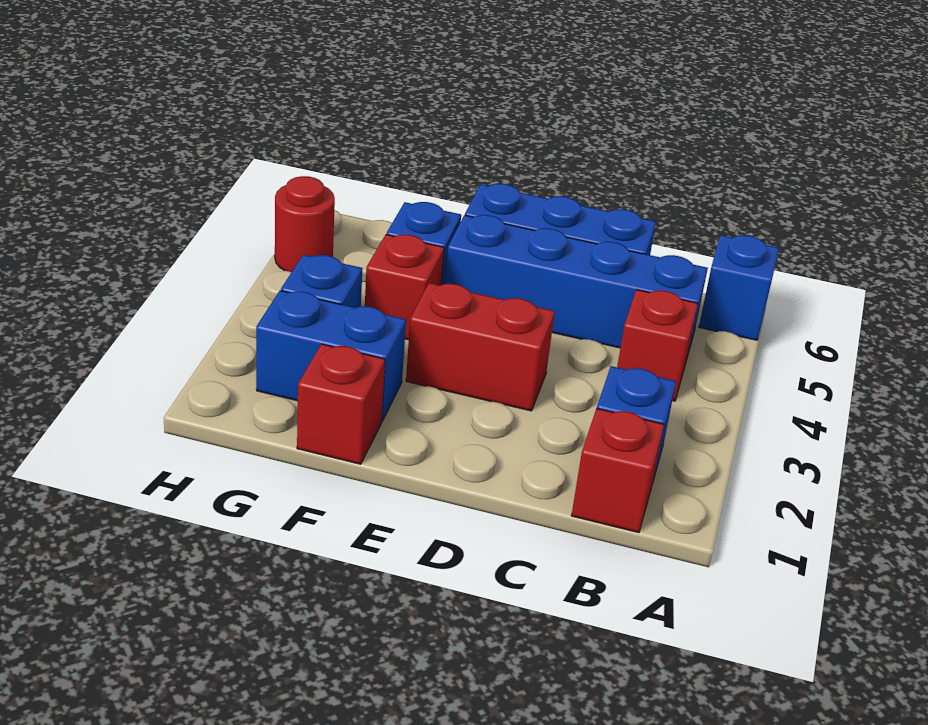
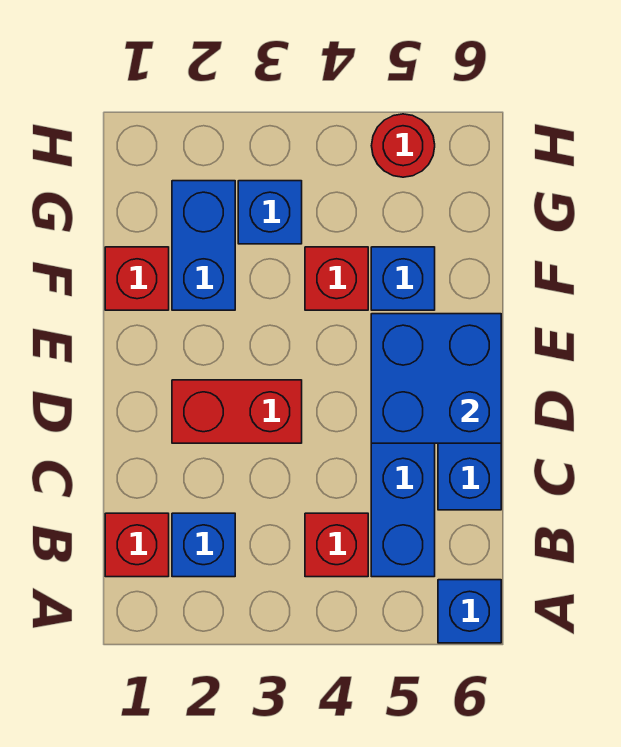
red 1x2 brick [406,283,555,411] -> red 1x2 brick turned to [172,380,302,443]
none -> blue 2x2 brick [371,314,501,443]

